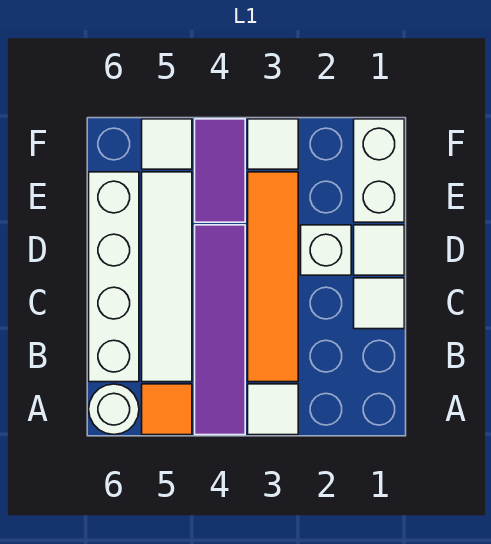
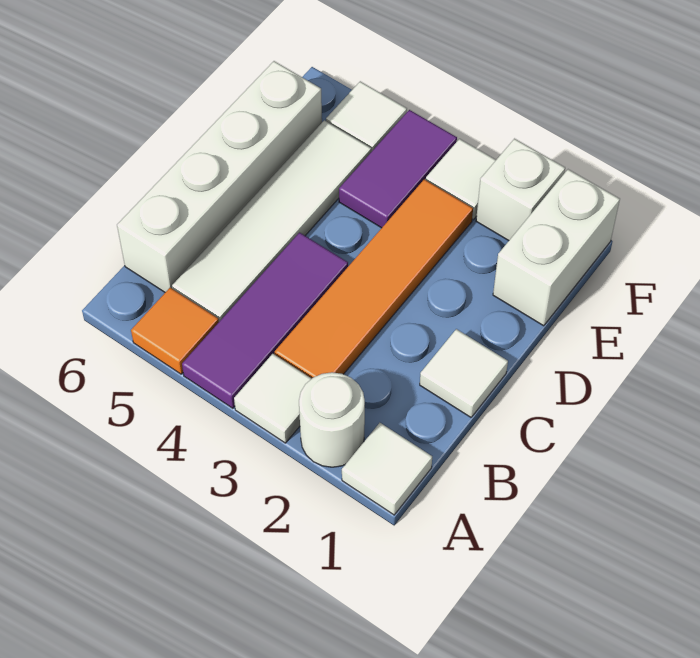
purple 1x4 tile [195,225,245,435] -> purple 1x3 tile [182,233,348,408]
white 1x1 round brick [89,384,139,435] -> white 1x1 round brick moved to [299,372,365,467]
white 1x1 tile [354,225,404,275] -> white 1x1 tile moved to [342,423,432,515]
white 1x1 brick [301,225,351,275] -> white 1x1 brick moved to [476,139,565,241]

